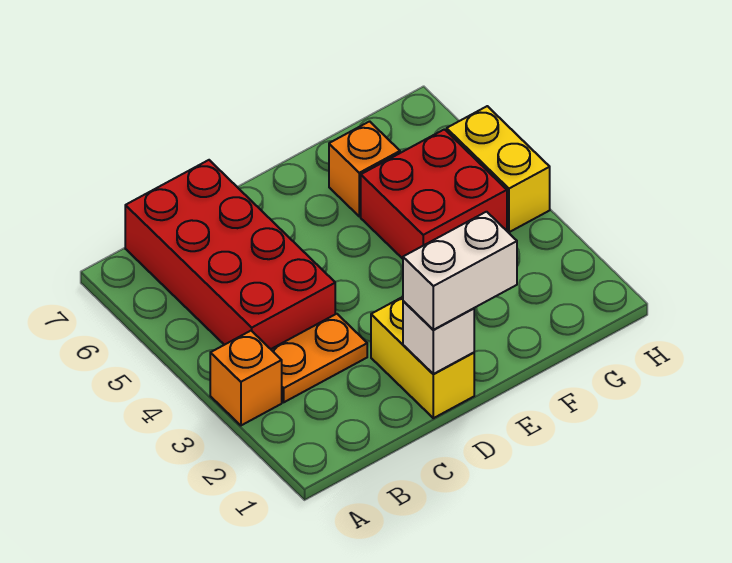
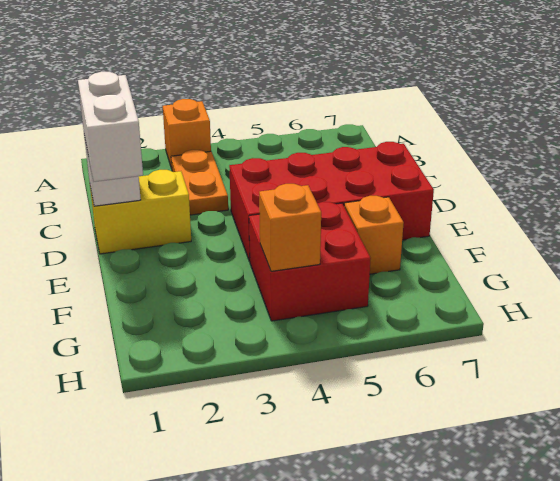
red 2x4 brick [125,160,335,349] -> red 2x4 brick moved to [229,142,434,261]
none -> orange 1x1 brick [259,184,321,271]
yellow 1x2 brick [447,106,550,232] -> none

